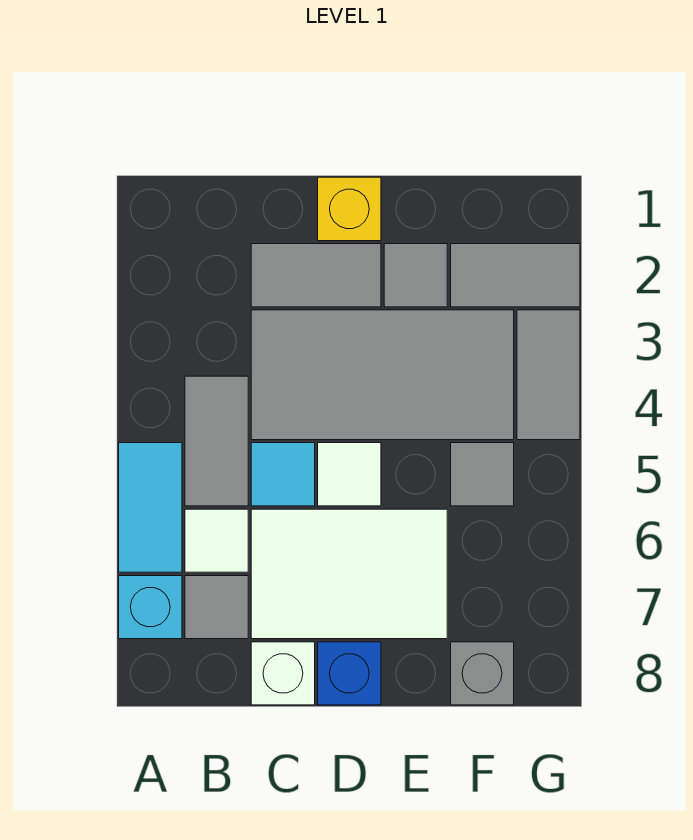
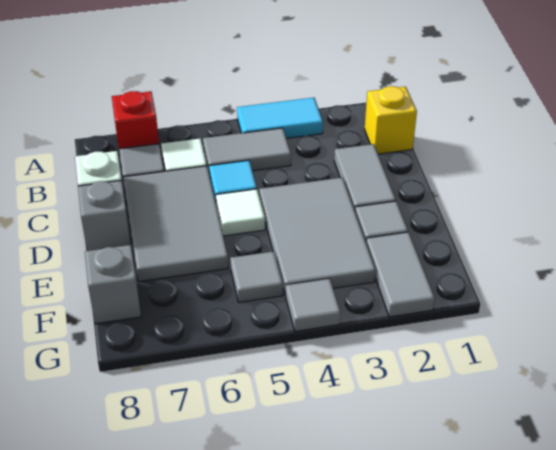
cyan 1x2 tile [119,443,182,572] -> cyan 1x2 tile moved to [237,98,323,138]
cyan 1x1 brick [119,576,182,639] -> red 1x1 brick [112,91,159,149]
grey 2x4 tile [251,310,514,440] -> grey 2x3 tile [259,177,376,296]
white 2x3 tile [251,509,447,639] -> grey 2x3 tile [123,166,228,281]
yellow 1x1 brick [318,177,381,241] -> yellow 1x1 brick moved to [365,86,417,154]
blue 1x1 brick [318,642,381,705] -> grey 1x1 brick [78,180,131,251]
grey 1x2 tile [517,310,580,440] -> grey 1x1 tile [286,279,341,331]

